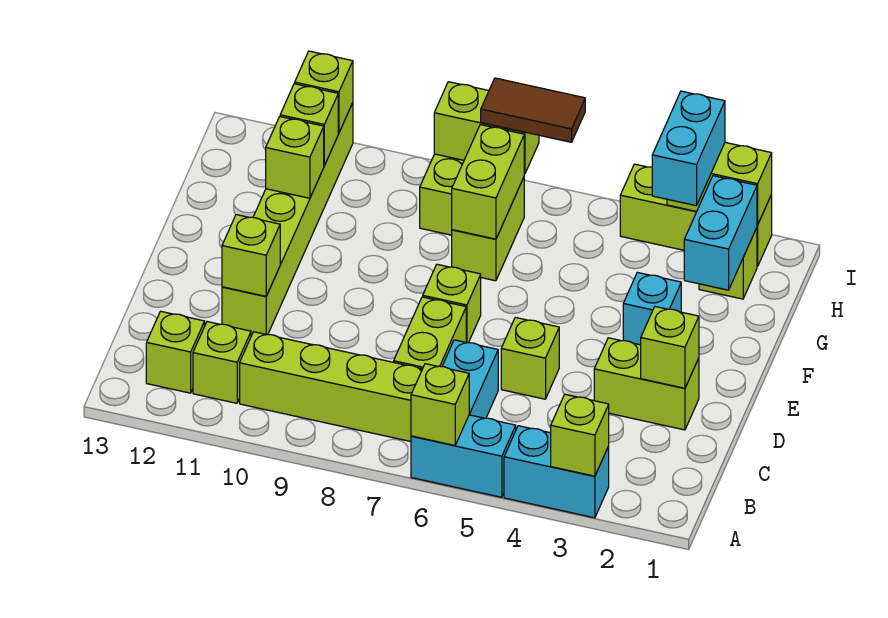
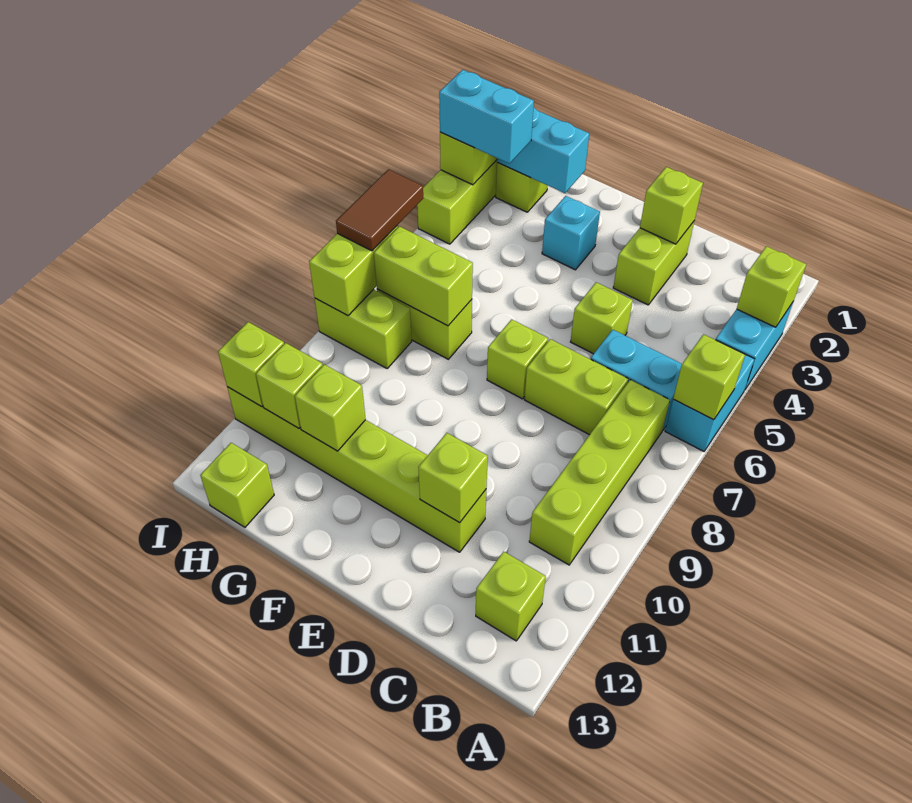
lime 1x1 brick [193,322,251,403] -> lime 1x1 brick moved to [200,443,274,527]

